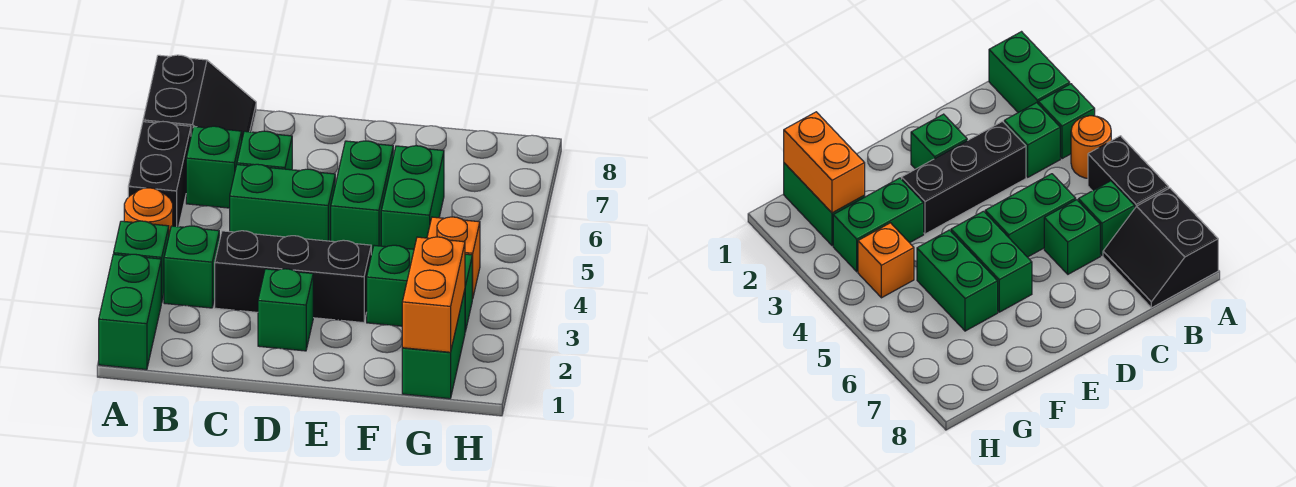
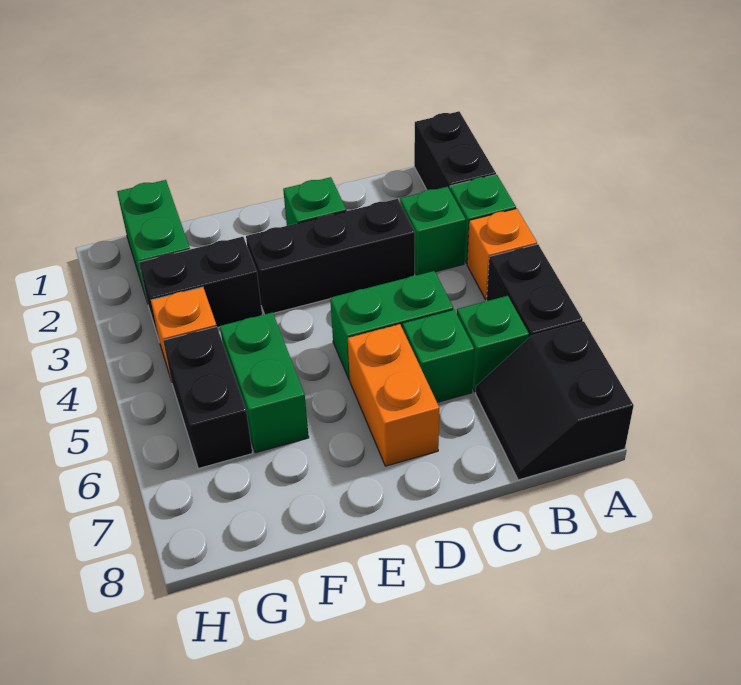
green 1x2 brick [99,254,161,370] -> black 1x2 brick [414,111,496,190]
orange 1x1 round brick [124,188,173,234] -> orange 1x1 brick [467,209,537,300]
green 1x2 brick [331,141,393,255] -> none
green 1x2 brick [367,245,472,332] -> black 1x2 brick [139,237,262,339]
orange 1x2 brick [402,237,465,352] -> orange 1x2 brick moved to [348,324,439,466]
none -> black 1x2 brick [163,327,252,469]

